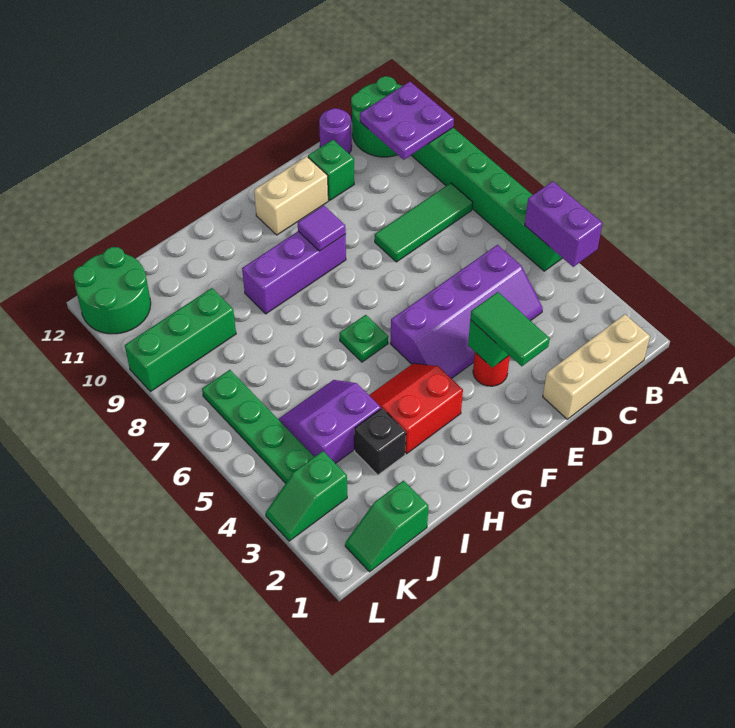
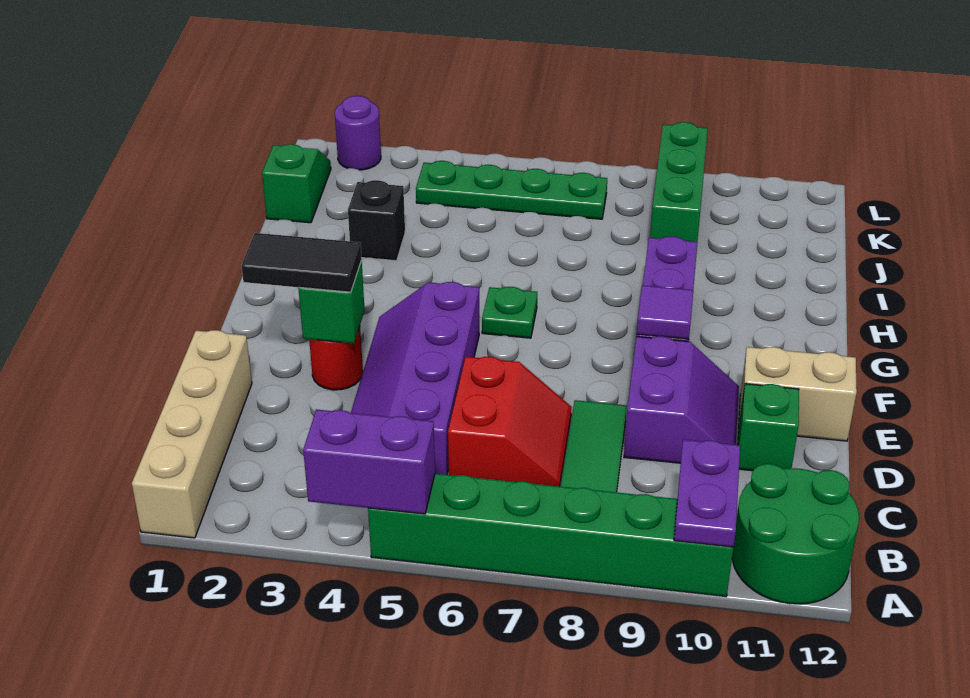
purple 2x2 plate [360,82,454,160] -> purple 1x2 plate [674,440,740,547]
tan 1x3 brick [543,314,650,419] -> tan 1x4 brick [132,330,252,538]
purple 1x1 round brick [319,108,352,153] -> purple 1x1 round brick moved to [335,96,381,170]
green 1x2 tile [470,292,550,366] -> black 1x2 tile [241,233,362,292]
tan 1x2 brick [254,156,328,235] -> tan 1x2 brick turned to [739,347,857,441]
red 2x2 slope [369,363,463,454] -> red 2x2 slope moved to [448,357,572,487]
purple 2x2 slope [278,380,381,464] -> purple 2x2 slope moved to [624,336,739,463]
green 1x2 slope [266,451,347,541] -> none
green 2x2 round brick [73,247,151,334] -> none

